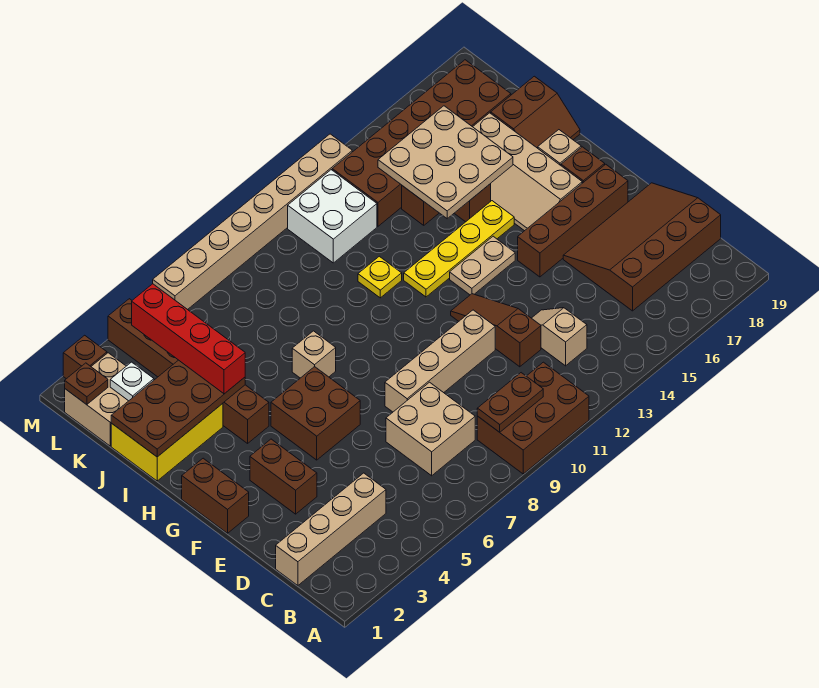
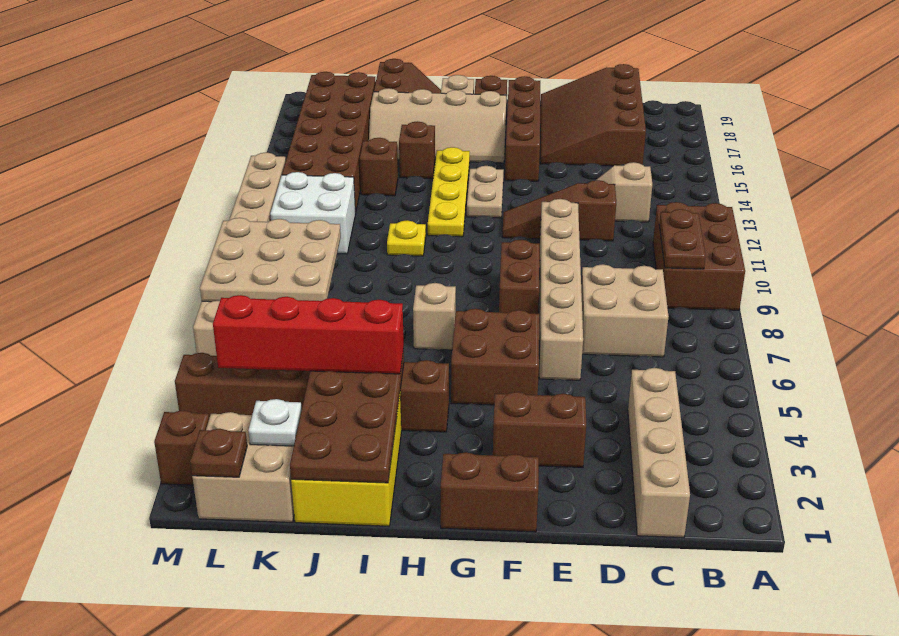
tan 1x4 brick [385,310,495,412] -> tan 1x6 brick [539,199,583,380]
none -> brown 1x2 brick [499,240,540,314]
tan 3x3 plate [378,106,513,219] -> tan 3x3 plate moved to [200,218,341,302]

